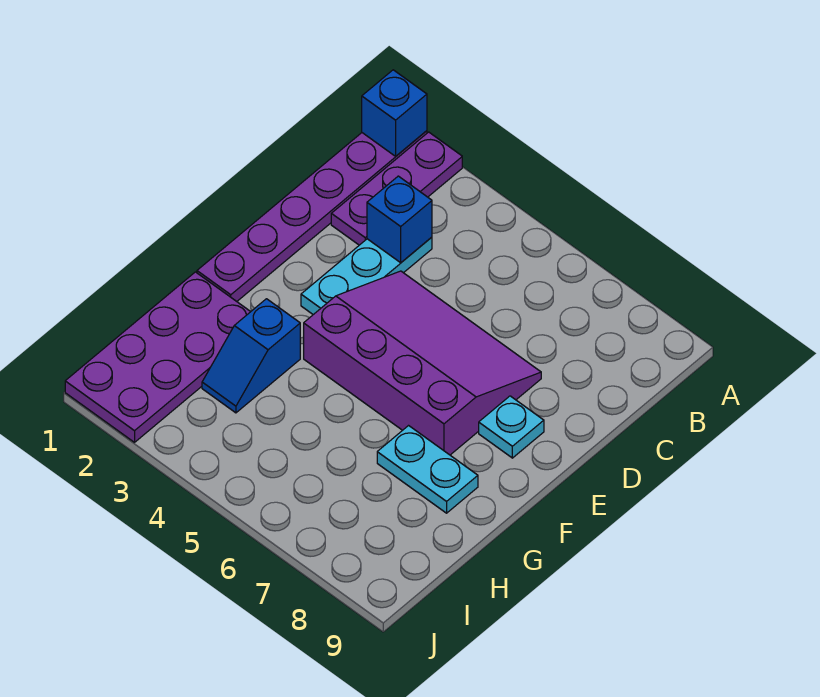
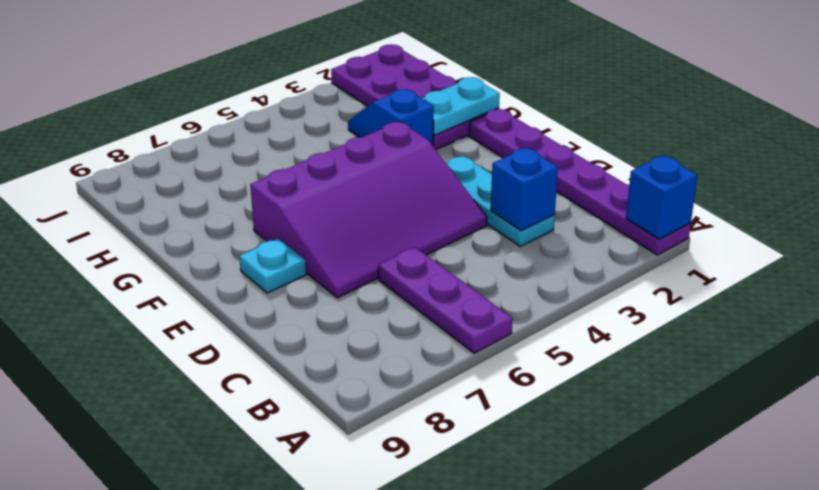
purple 1x3 plate [331,132,462,245] -> purple 1x3 plate moved to [378,247,512,353]
cyan 1x2 plate [377,426,478,513] -> cyan 1x2 plate moved to [422,77,500,135]

